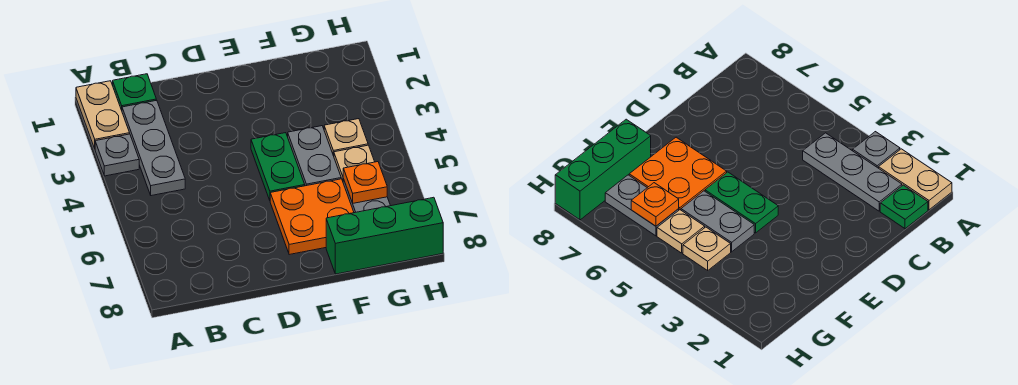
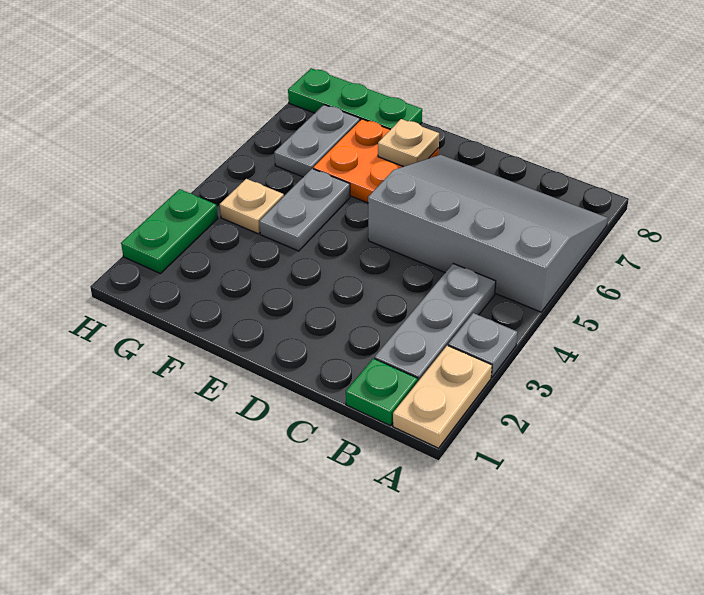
none -> grey 3x4 slope [368,155,608,312]
green 1x2 plate [251,133,305,200] -> green 1x2 plate moved to [121,189,218,274]
green 1x3 brick [326,197,443,274] -> green 1x3 plate [288,68,422,130]
tan 1x1 plate [334,145,375,181] -> tan 1x1 plate moved to [378,119,439,167]
orange 1x1 plate [343,162,387,203] -> none

